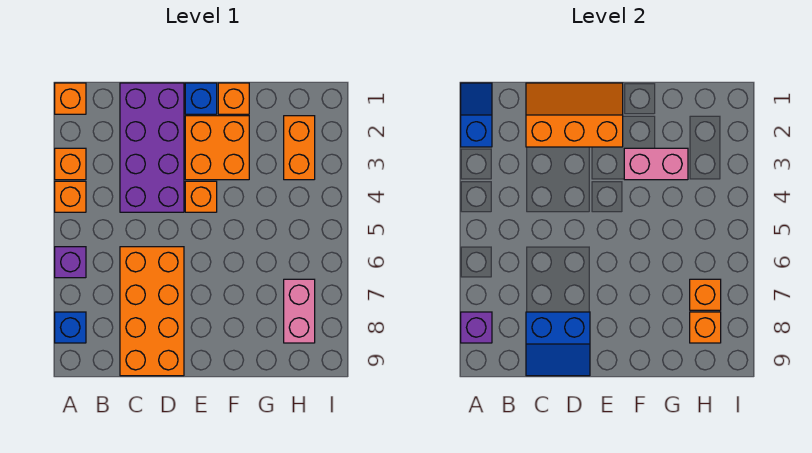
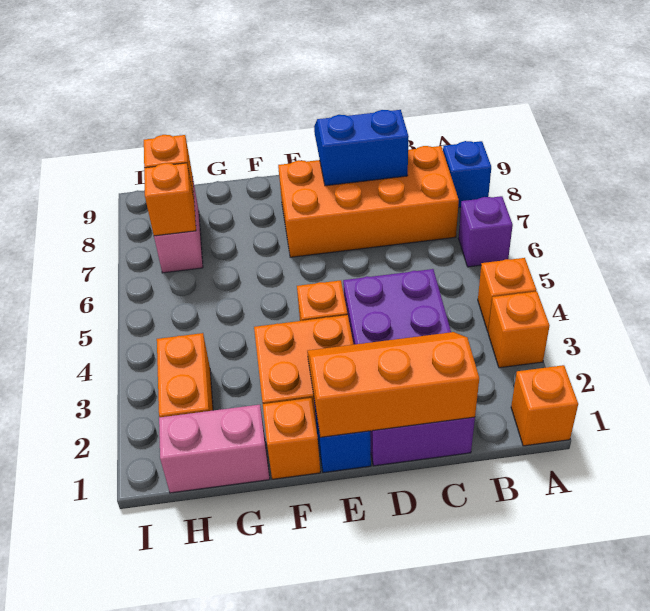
blue 1x2 slope [461,83,492,147] -> none
purple 1x1 brick [461,312,492,343] -> none
orange 2x3 slope [526,83,623,147] -> orange 2x3 slope turned to [307,332,479,437]
orange 2x4 brick [120,247,184,376] -> orange 2x4 brick turned to [278,146,459,257]
pink 1x2 brick [624,148,688,180] -> pink 1x2 brick moved to [159,405,270,493]

